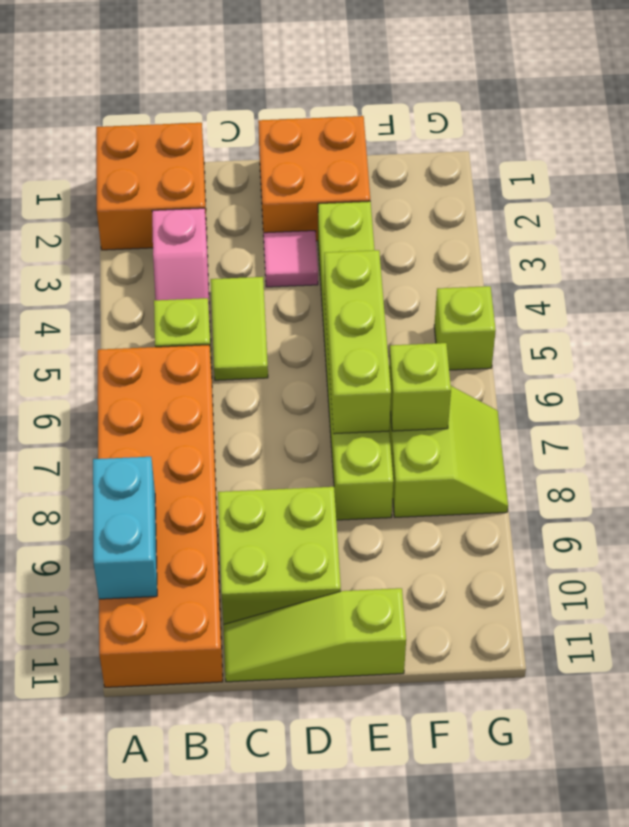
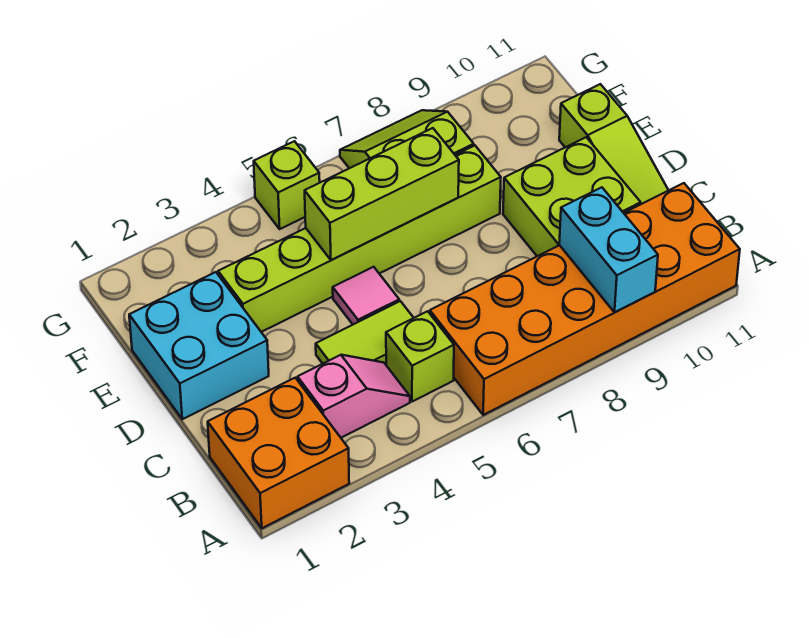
cyan 1x2 brick [93,457,157,599] -> cyan 1x2 brick turned to [559,187,658,312]
orange 2x2 brick [258,116,370,241] -> cyan 2x2 brick [129,272,269,419]
pink 1x1 tile [264,231,318,287] -> pink 1x1 tile moved to [333,267,399,324]
lime 1x1 brick [389,343,451,431] -> none

